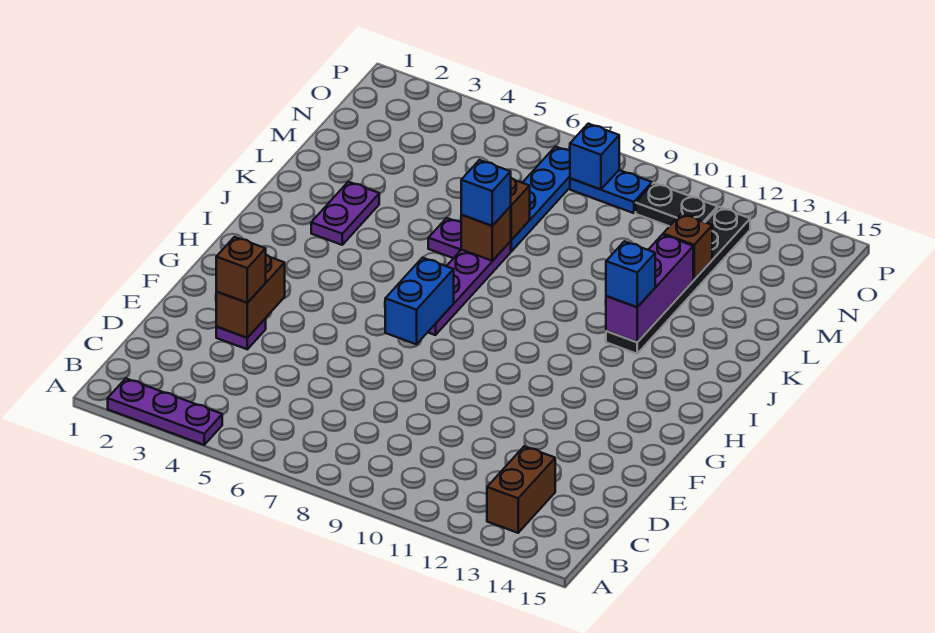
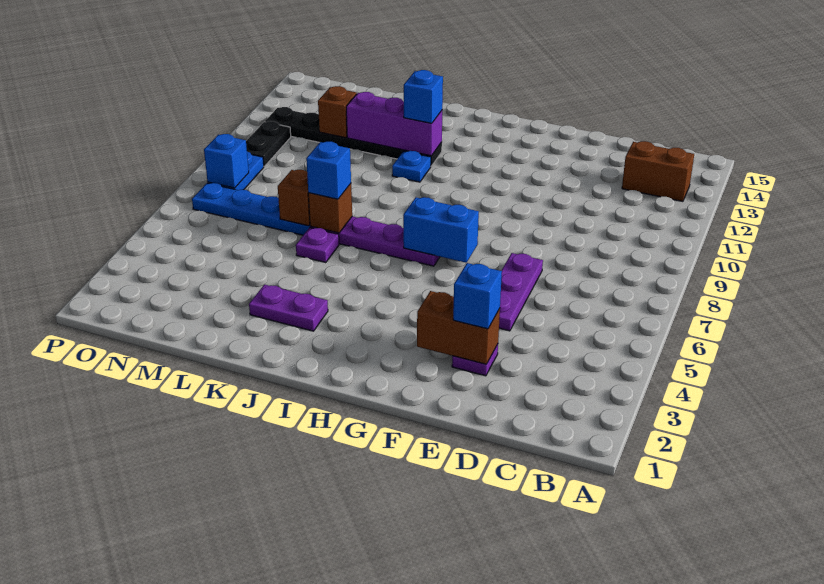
purple 1x3 plate [108,378,222,445] -> purple 1x3 plate moved to [499,253,543,331]
brown 1x1 brick [216,237,266,303] -> blue 1x1 brick [453,263,502,329]
none -> blue 1x1 plate [392,151,431,182]

